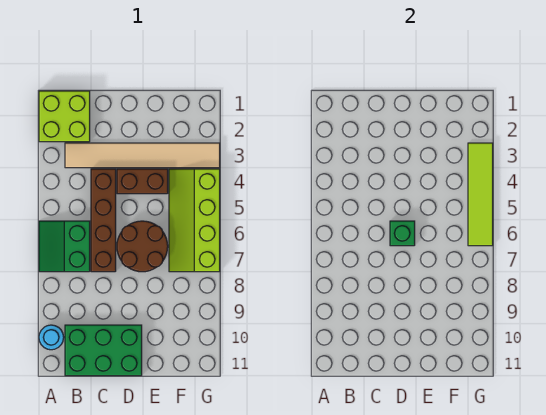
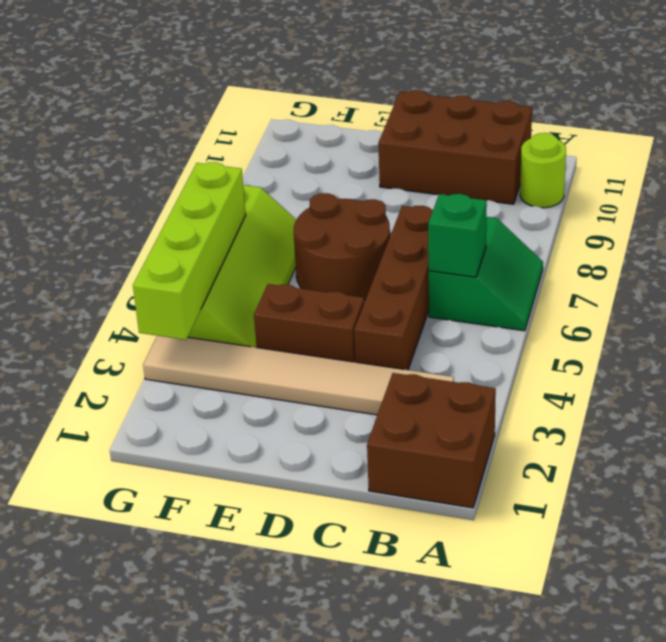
lime 2x2 brick [39,91,90,142] -> brown 2x2 brick [367,373,496,508]
cyan 1x1 round brick [39,325,64,350] -> lime 1x1 round brick [520,133,566,208]
green 2x3 brick [65,325,142,376] -> brown 2x3 brick [378,90,532,204]
green 1x1 brick [390,221,415,246] -> green 1x1 brick moved to [428,194,487,277]
lime 1x4 tile [468,143,493,246] -> lime 1x4 brick [133,162,246,340]

